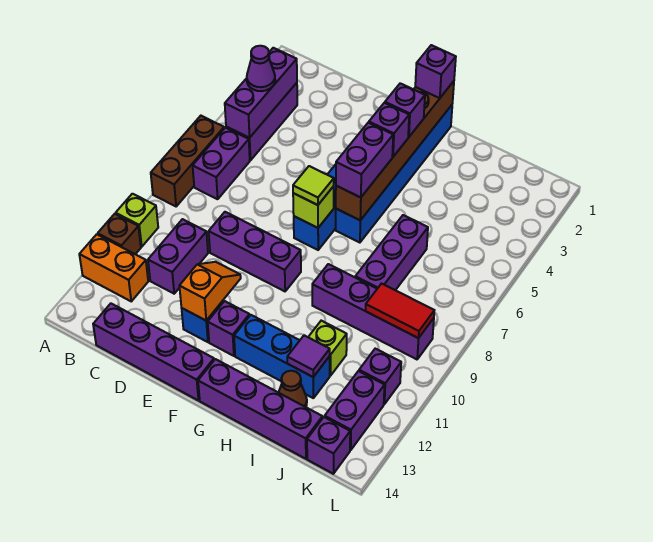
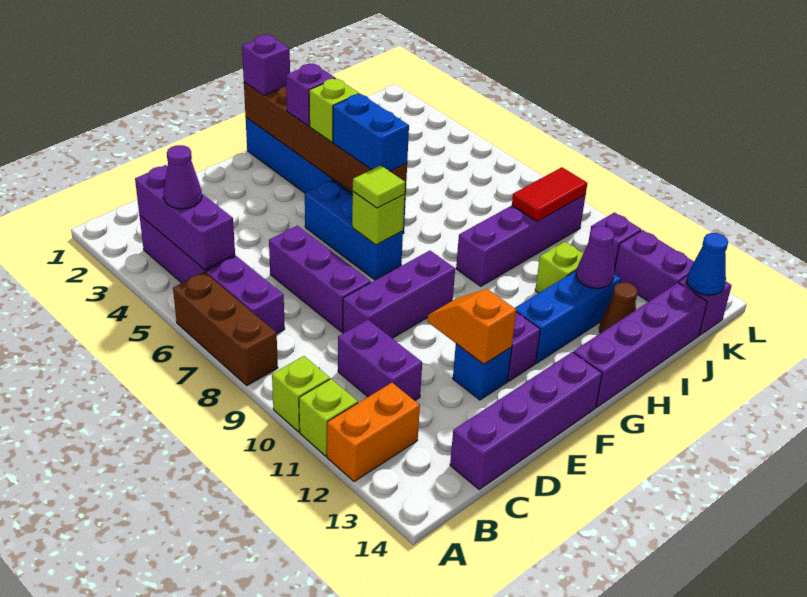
brown 1x1 brick [98,214,141,254] -> lime 1x1 brick [299,379,358,456]
purple 1x1 brick [369,103,409,157] -> lime 1x1 brick [309,78,359,142]
purple 1x2 brick [336,123,393,198] -> blue 1x2 brick [333,94,409,171]
purple 1x3 brick [355,215,428,290] -> purple 1x3 brick moved to [269,226,371,332]
purple 1x1 tile [287,335,330,377] -> purple 1x1 cone [576,226,614,288]
none -> blue 1x1 cone [687,233,728,295]

